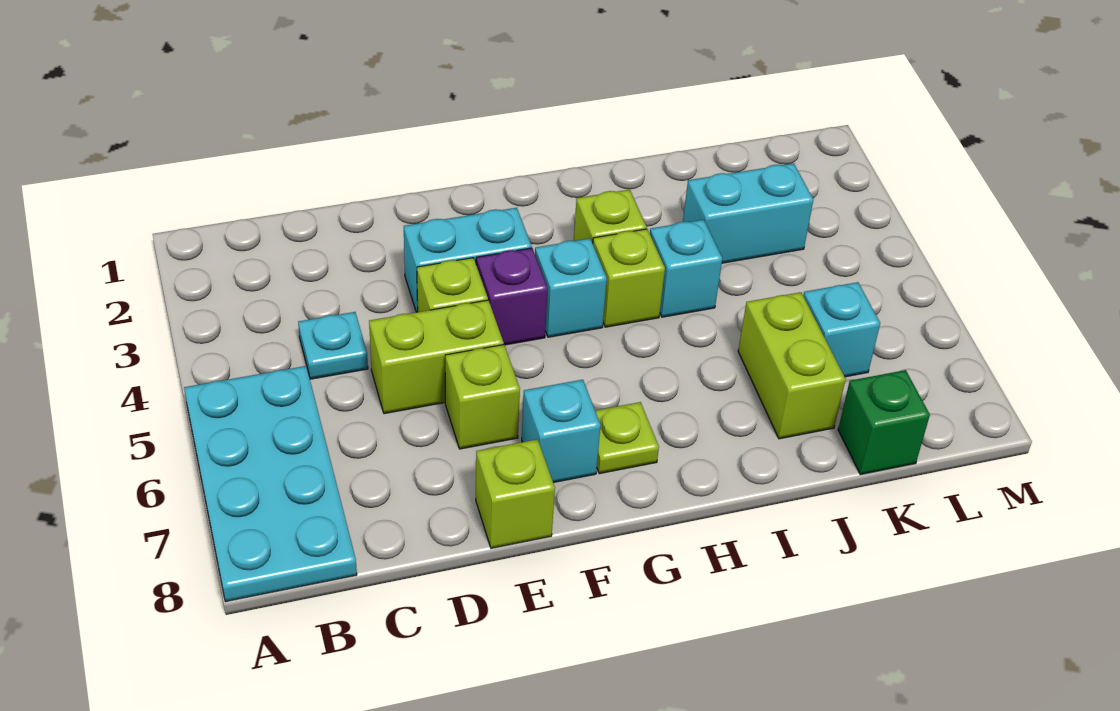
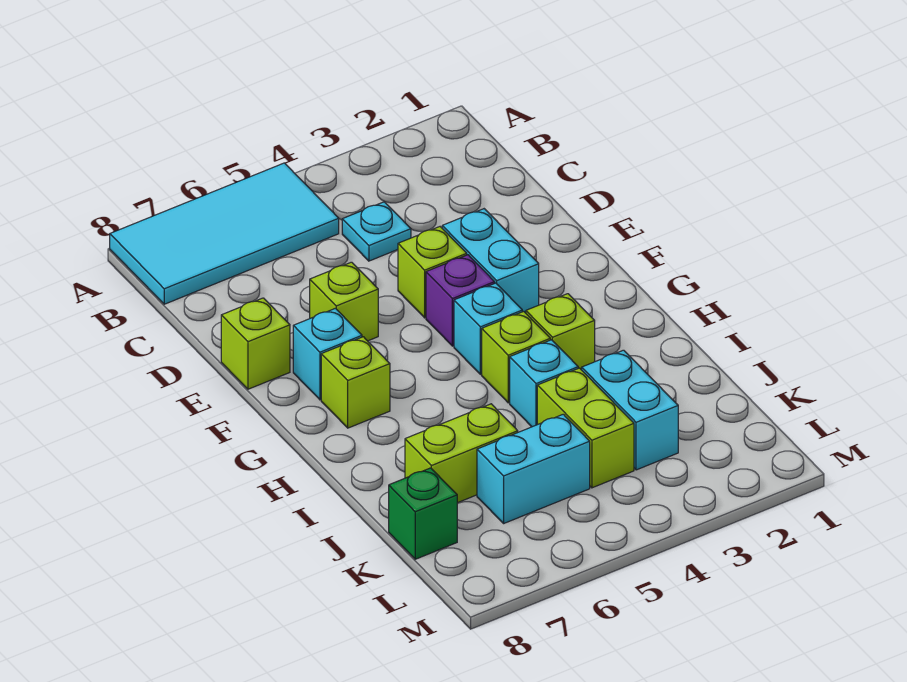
cyan 2x4 plate [184,366,357,602] -> cyan 2x4 tile [110,163,339,304]
lime 1x2 brick [369,300,504,414] -> lime 1x2 brick moved to [537,368,634,488]
lime 1x1 plate [595,402,659,474] -> lime 1x1 brick [321,337,390,428]
cyan 1x1 brick [803,282,880,377] -> cyan 1x2 brick [477,414,590,523]

